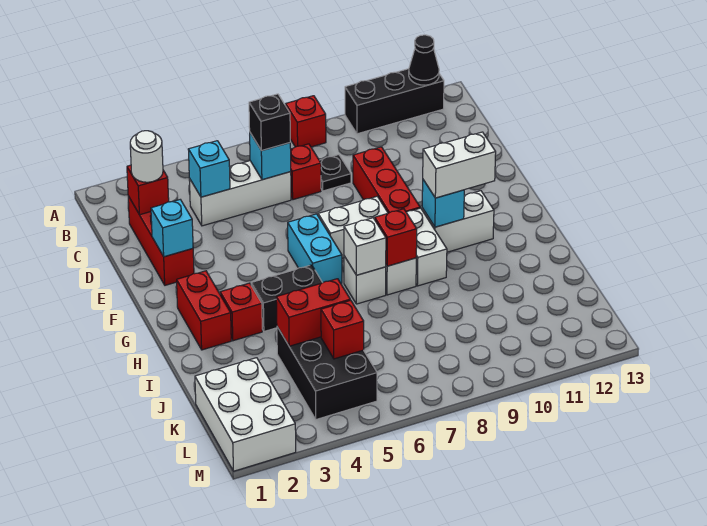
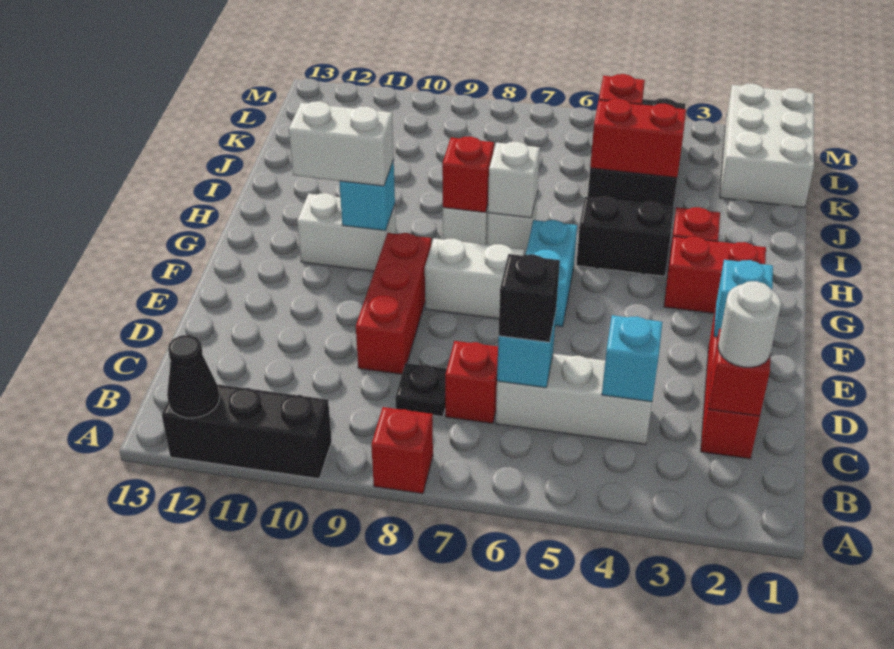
red 1x2 brick [177,271,231,350] -> red 1x2 brick turned to [664,236,766,313]
white 1x2 brick [406,208,447,286] -> none

